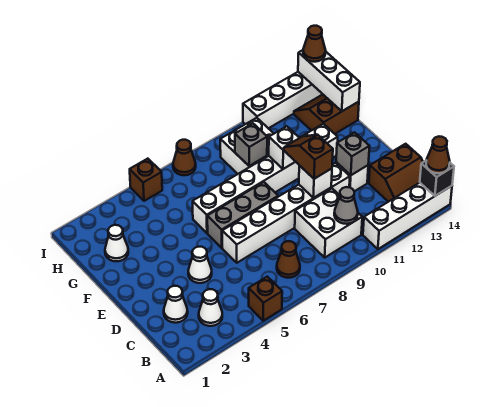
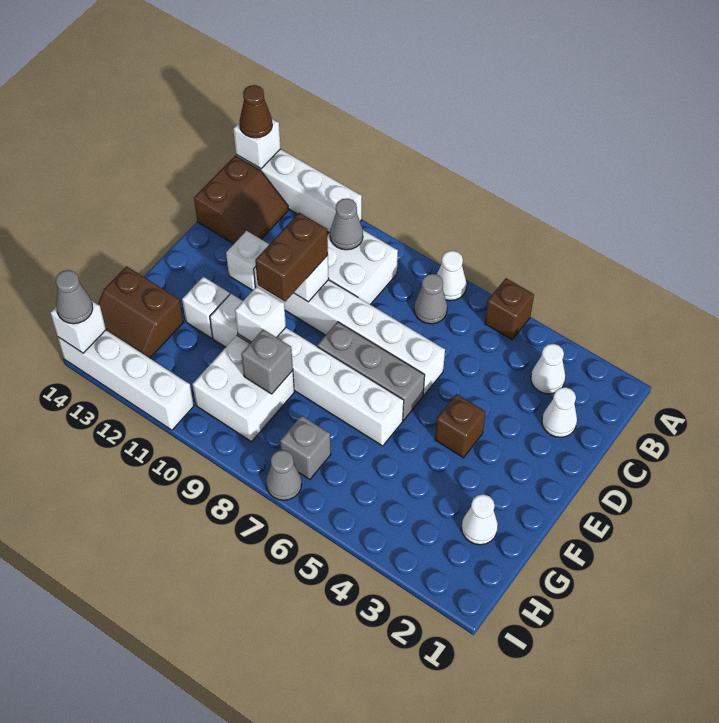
black 1x1 brick [420,160,454,196] -> white 1x1 brick [233,119,281,169]
brown 1x1 cone [277,241,300,278] -> grey 1x1 cone [414,274,447,324]
brown 2x2 slope [369,144,423,202] -> brown 2x2 slope turned to [194,156,288,244]
white 1x1 cone [188,247,212,283] -> white 1x1 cone moved to [437,251,467,301]
brown 1x2 slope [284,135,333,179] -> brown 1x2 brick [255,213,328,302]
grey 1x1 brick [336,132,370,175] -> grey 1x1 brick moved to [280,416,331,479]
white 1x3 brick [298,50,360,111] -> white 1x1 brick [50,301,106,353]
brown 1x1 brick [130,159,162,201] -> brown 1x1 brick moved to [435,394,486,458]
brown 1x1 cone [173,140,196,175] -> grey 1x1 cone [266,450,302,500]
brown 1x1 cone [303,26,325,62] -> grey 1x1 cone [56,270,93,324]

